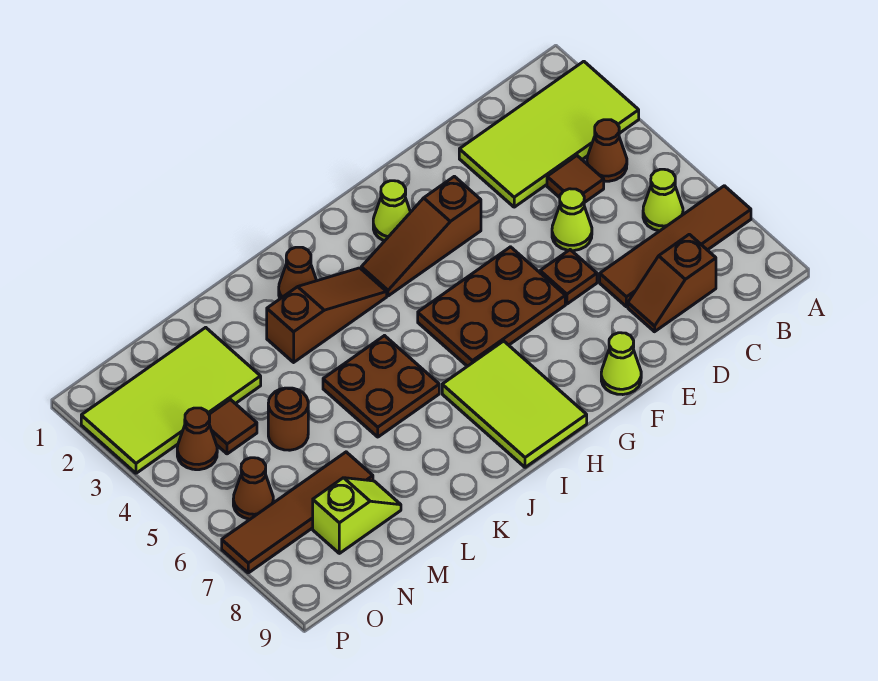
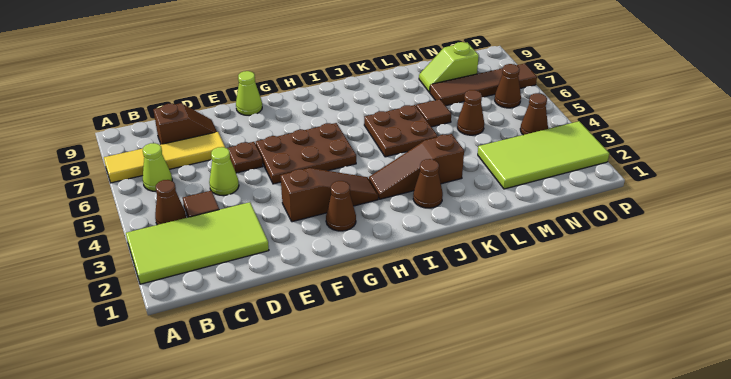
brown 1x4 tile [600,186,751,307] -> yellow 1x4 tile [104,132,225,183]
lime 1x1 cone [373,181,410,241] -> brown 1x1 cone [326,181,356,231]
lime 2x3 tile [442,341,587,467] -> none
brown 1x1 round brick [268,388,308,450] -> brown 1x1 cone [457,90,484,135]
brown 1x1 tile [209,399,257,454] -> brown 1x1 tile moved to [416,99,451,127]

